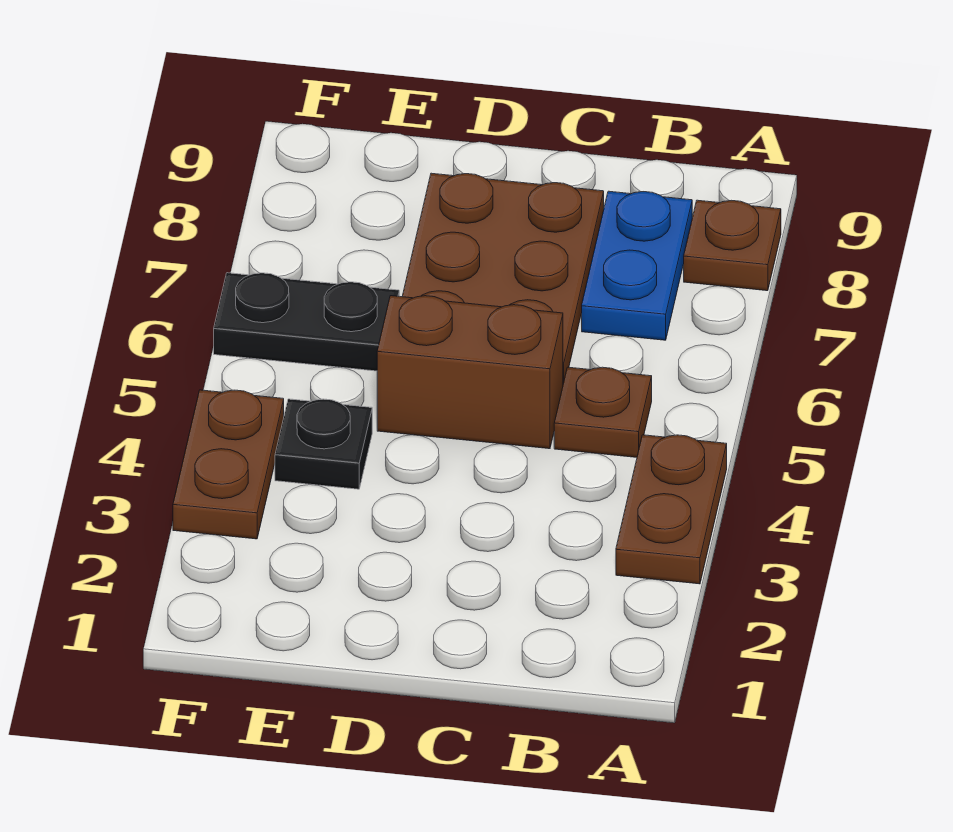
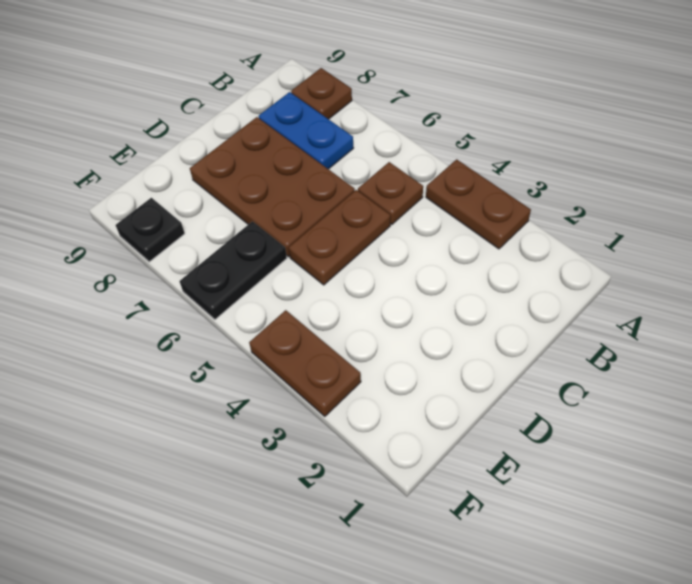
brown 1x2 brick [377,296,563,449] -> brown 1x2 plate [289,190,390,285]
black 1x1 plate [275,399,372,489] -> black 1x1 plate moved to [116,198,185,262]

